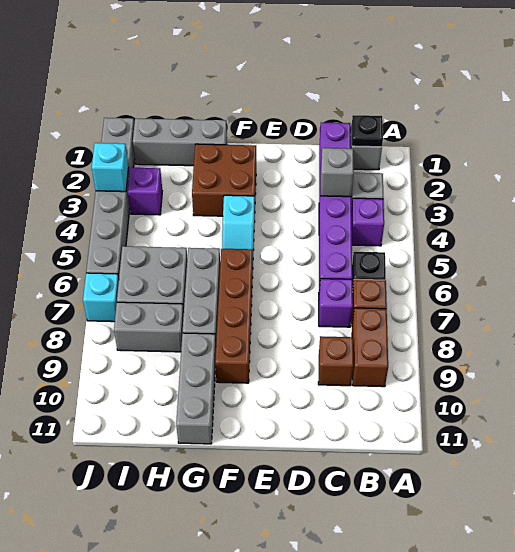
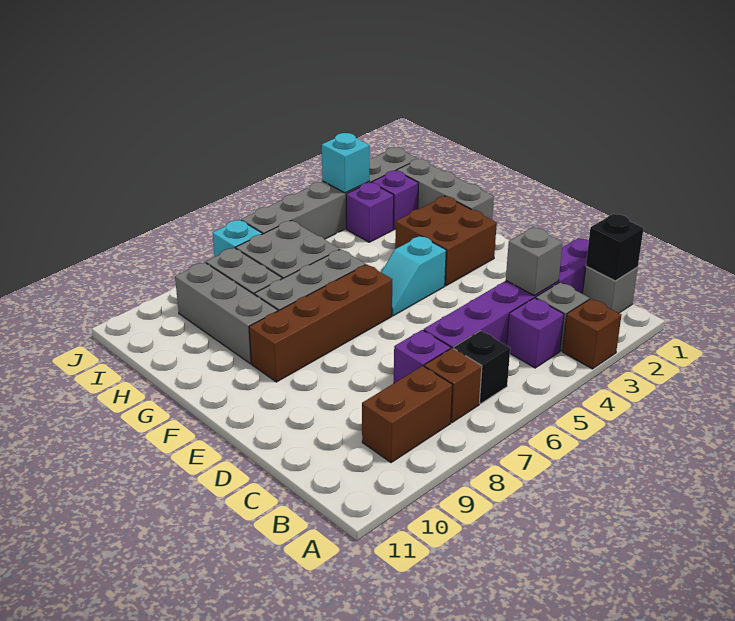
black 1x1 plate [352,115,383,147] -> black 1x1 brick [586,214,644,281]
brown 1x1 brick [318,336,353,386] -> brown 1x1 brick moved to [563,299,621,369]
grey 1x3 brick [176,333,216,444] -> grey 1x3 brick turned to [175,262,278,364]
none -> purple 1x1 brick [372,171,418,229]

